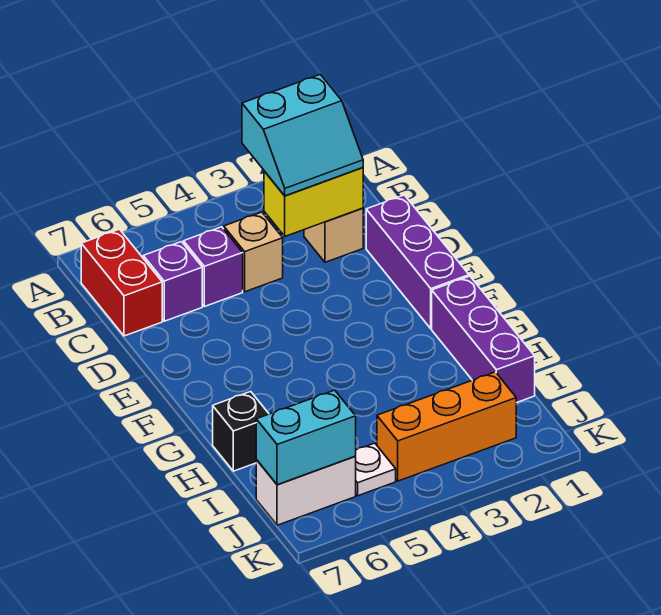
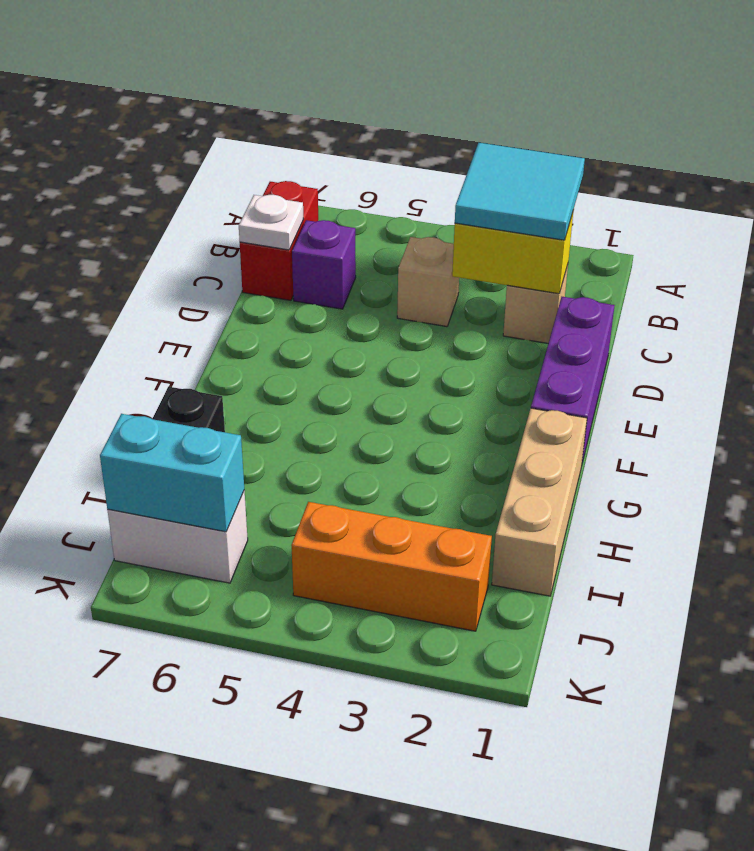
cyan 2x2 slope [242,74,363,196] -> cyan 2x2 tile [455,143,585,240]
purple 1x1 brick [184,227,243,307] -> none
purple 1x3 brick [432,276,535,403] -> tan 1x3 brick [492,408,587,596]
white 1x1 plate [355,443,396,496] -> white 1x1 plate moved to [239,195,304,250]

